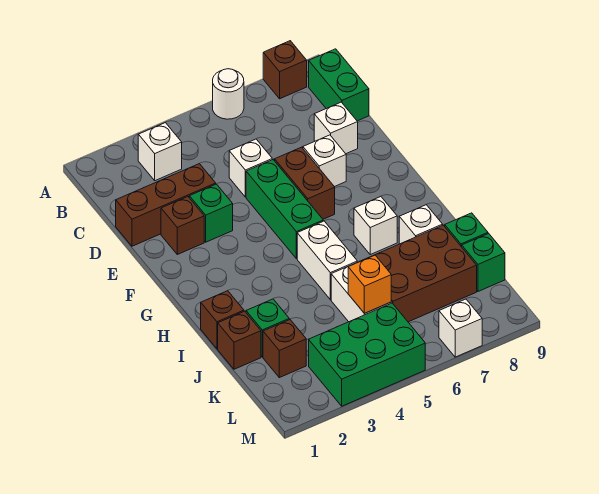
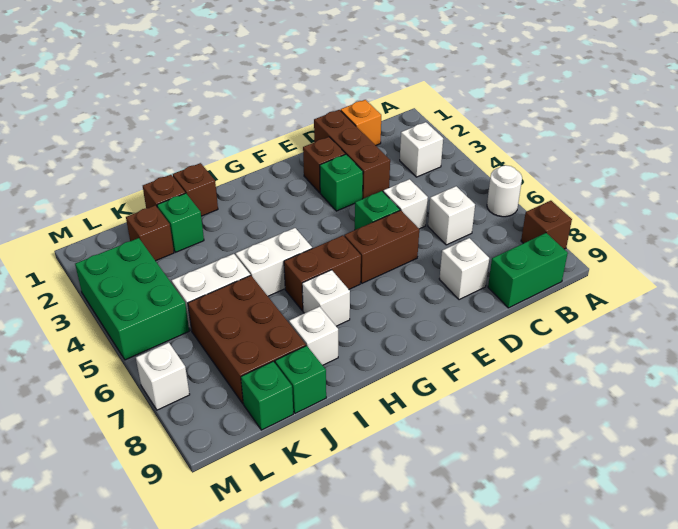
green 1x3 brick [246,160,323,259] -> green 1x1 brick [355,191,400,230]
white 1x1 brick [303,135,346,187] -> white 1x1 brick moved to [428,186,475,245]
none -> brown 1x2 brick [284,235,361,311]
orange 1x1 brick [348,255,391,313] -> orange 1x1 brick moved to [341,100,381,145]

